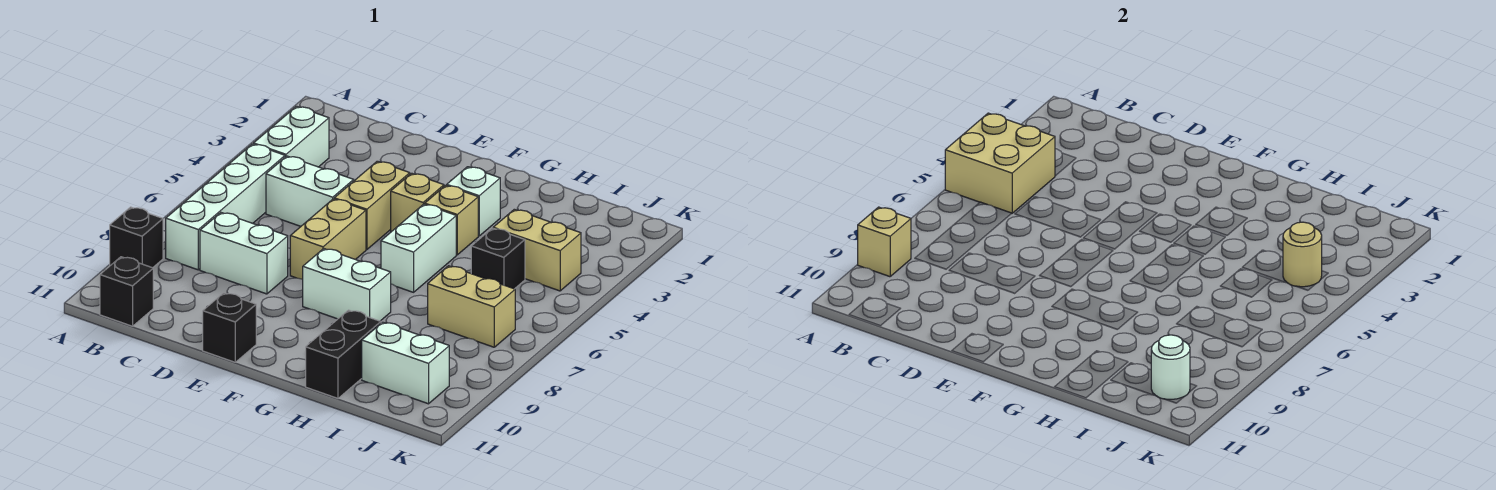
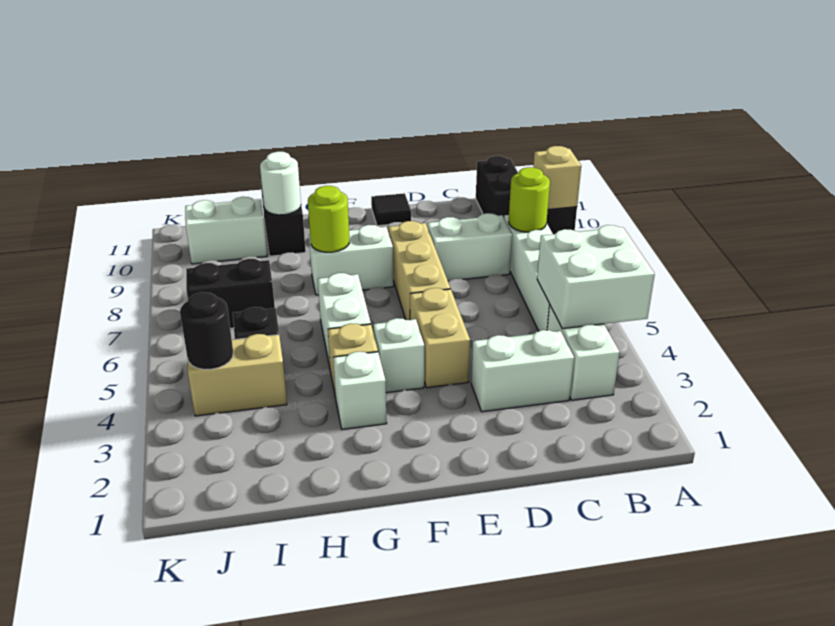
tan 2x2 brick [945,113,1055,213] -> white 2x2 brick [537,225,655,329]
none -> lime 1x1 round brick [509,167,550,232]
black 1x1 brick [100,257,153,326] -> black 1x2 brick [476,156,518,217]
white 1x2 brick [266,156,354,226] -> white 1x2 brick moved to [471,330,574,412]
tan 1x2 brick [290,199,366,279] -> tan 1x3 brick [388,221,450,320]
black 1x1 brick [203,293,256,362] -> black 1x1 tile [371,193,411,226]
tan 1x1 brick [391,173,444,232] -> white 1x1 brick [373,318,424,393]
none -> lime 1x1 round brick [308,186,349,252]
tan 1x2 brick [428,266,515,347] -> black 1x2 brick [186,259,275,328]
tan 1x1 round brick [1283,222,1322,287] -> black 1x1 round brick [180,292,233,370]
white 1x1 round brick [1151,335,1190,399] -> white 1x1 round brick moved to [260,152,301,215]

